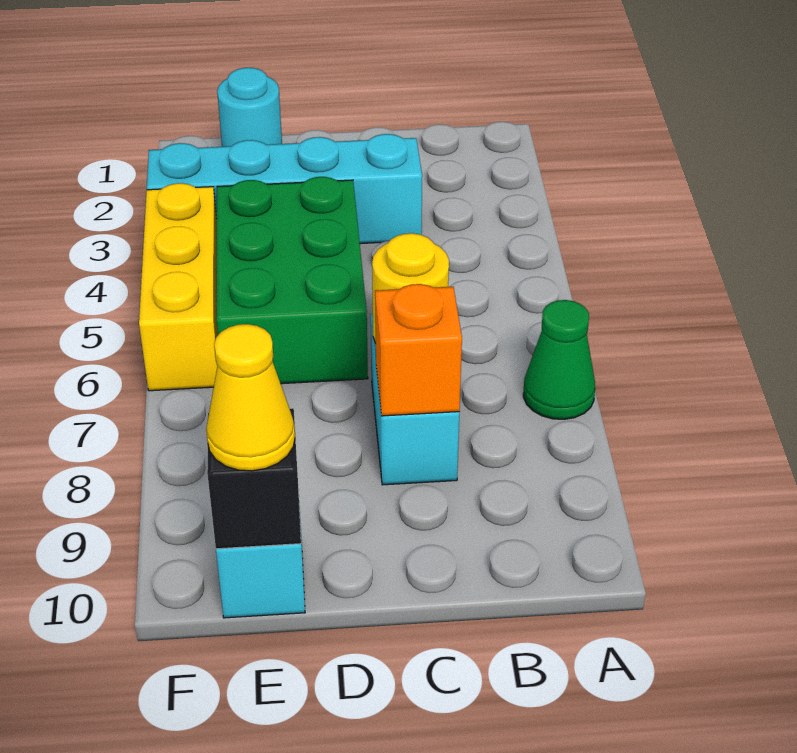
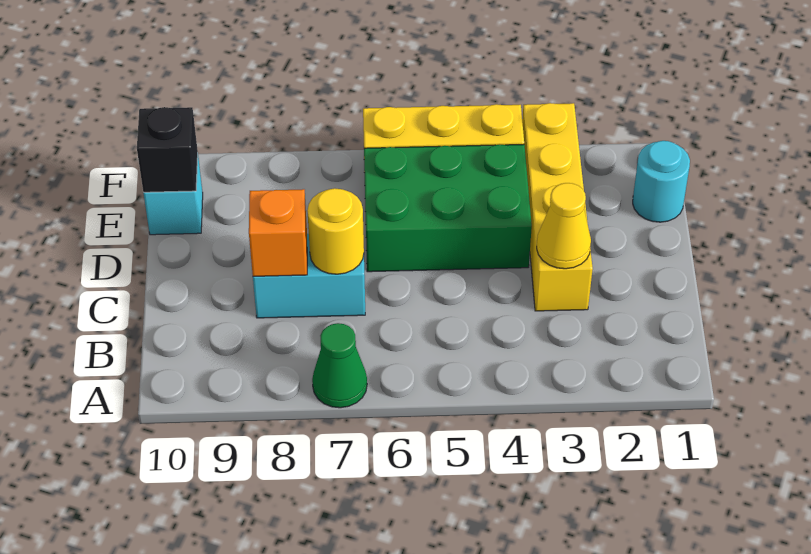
cyan 1x4 brick [147,134,422,244] -> yellow 1x4 brick [522,103,593,311]
yellow 1x1 cone [206,324,295,471] -> yellow 1x1 cone moved to [537,183,591,269]

